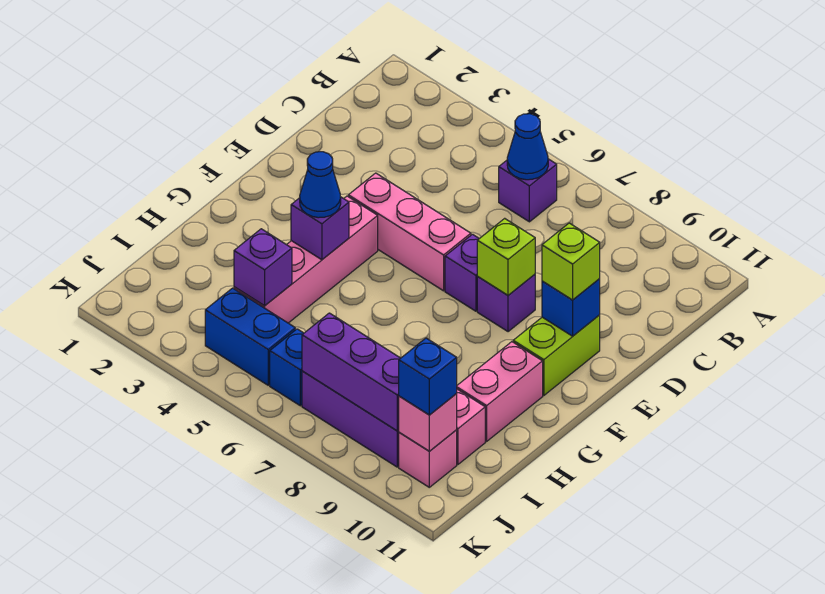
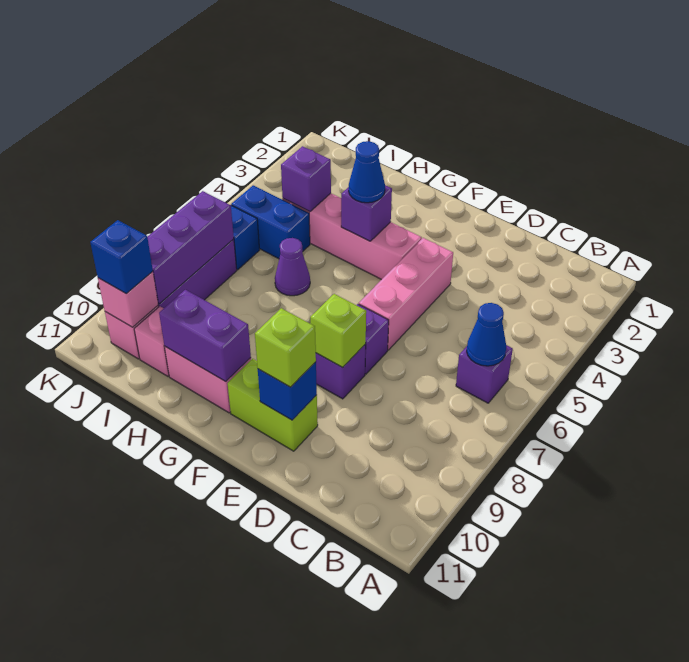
none -> purple 1x2 brick [159,290,251,381]
none -> purple 1x1 cone [275,238,310,296]
blue 1x2 brick [205,288,295,385] -> blue 1x2 brick turned to [231,185,310,259]

